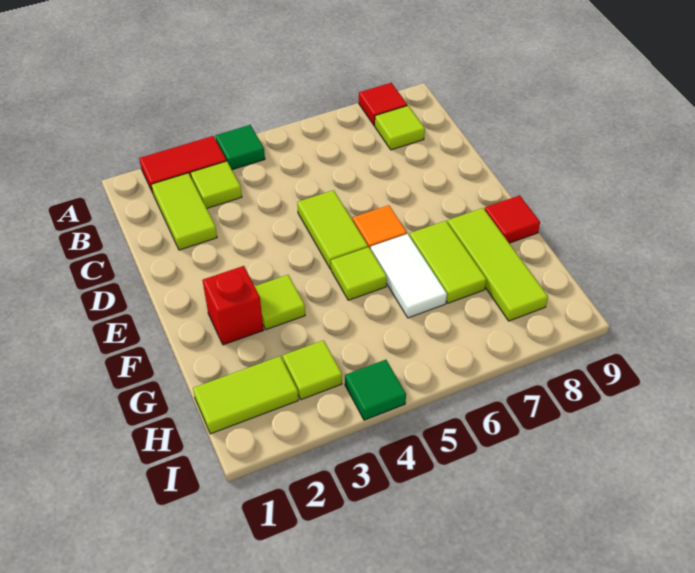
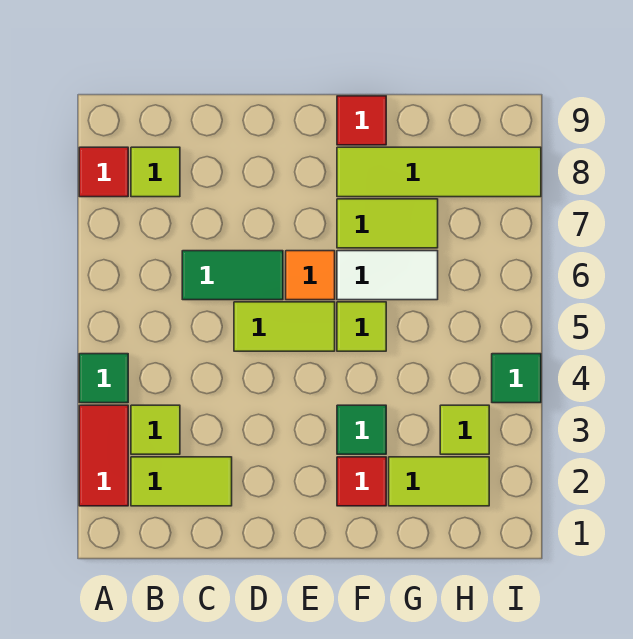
none -> green 1x2 tile [182,251,283,300]
red 1x1 brick [203,266,263,345] -> red 1x1 tile [337,457,386,506]
lime 1x1 tile [255,275,305,330] -> green 1x1 tile [337,405,386,454]
lime 1x3 tile [447,208,548,321] -> lime 1x4 tile [337,147,541,197]
lime 1x2 tile [193,356,298,434] -> lime 1x2 tile turned to [389,457,489,506]

